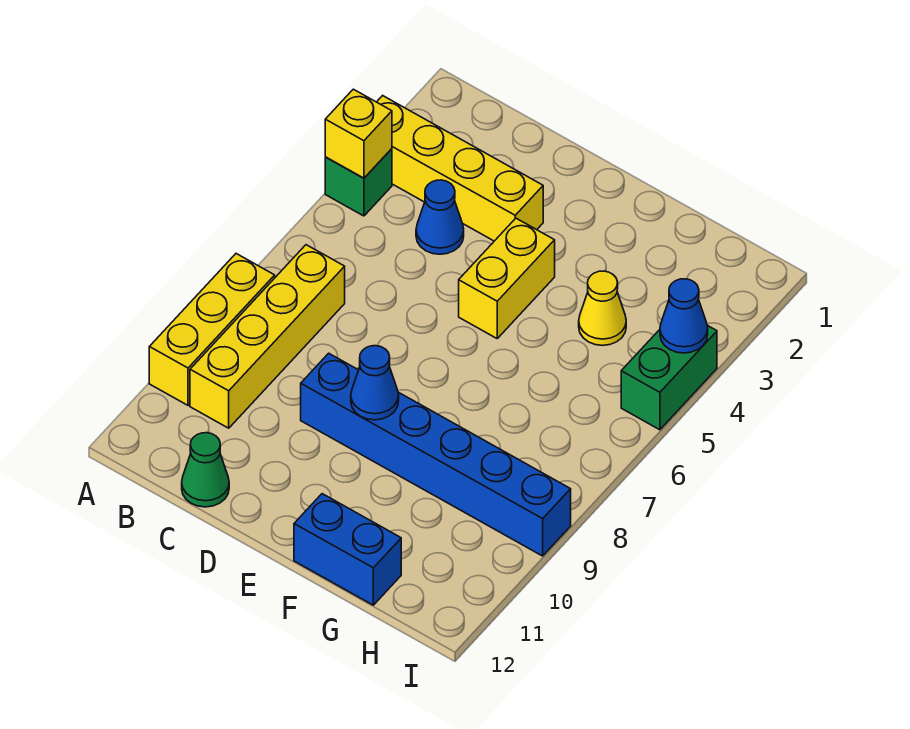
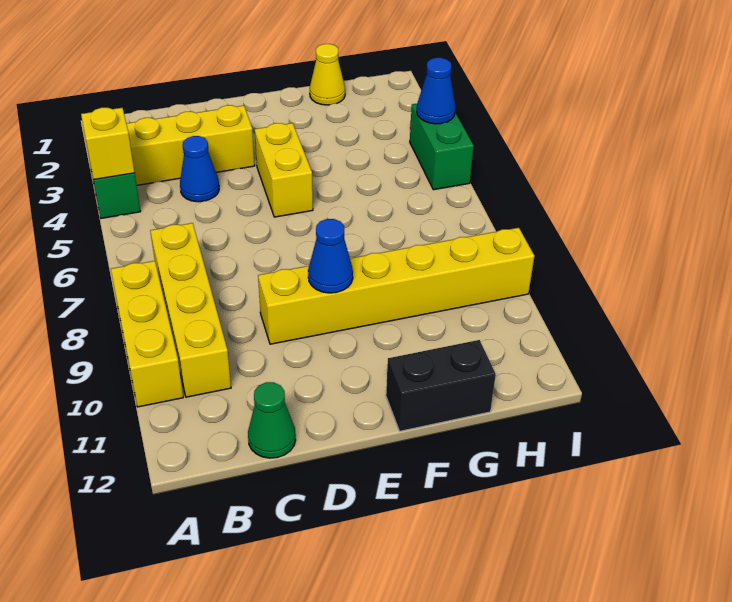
blue 1x6 brick [301,353,571,556] -> yellow 1x6 brick [258,228,534,344]
blue 1x2 brick [294,494,401,605] -> black 1x2 brick [386,340,496,431]
yellow 1x1 cone [579,271,626,345] -> yellow 1x1 cone moved to [310,44,345,105]

